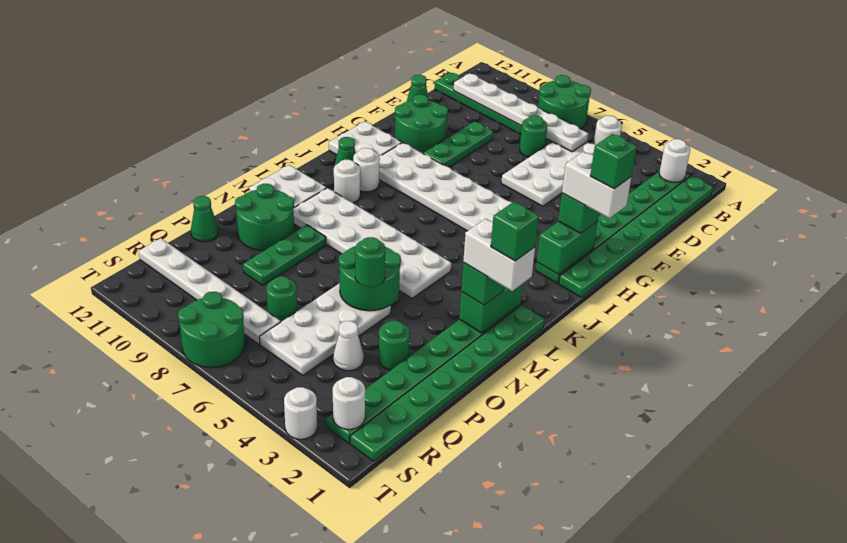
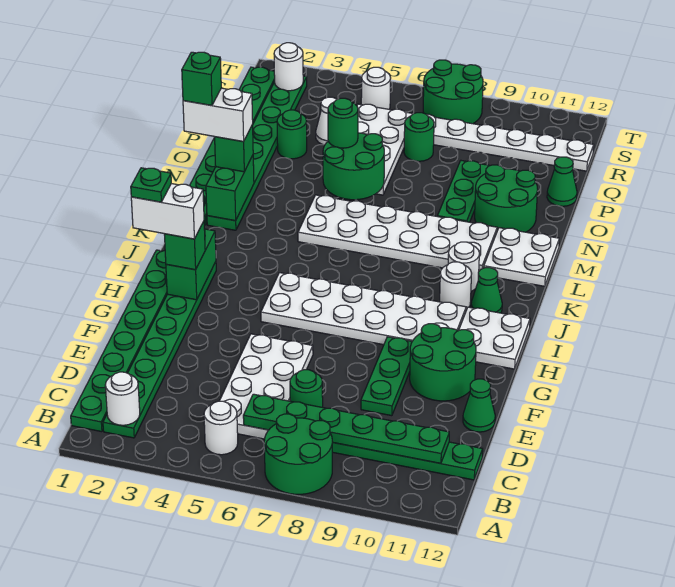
white 1x6 plate [454,73,588,152] -> green 1x6 plate [243,394,449,463]
green 1x1 brick [590,134,637,189] -> green 1x1 plate [131,168,171,202]
white 1x1 round brick [284,387,317,439] -> white 1x1 round brick moved to [361,67,391,109]

